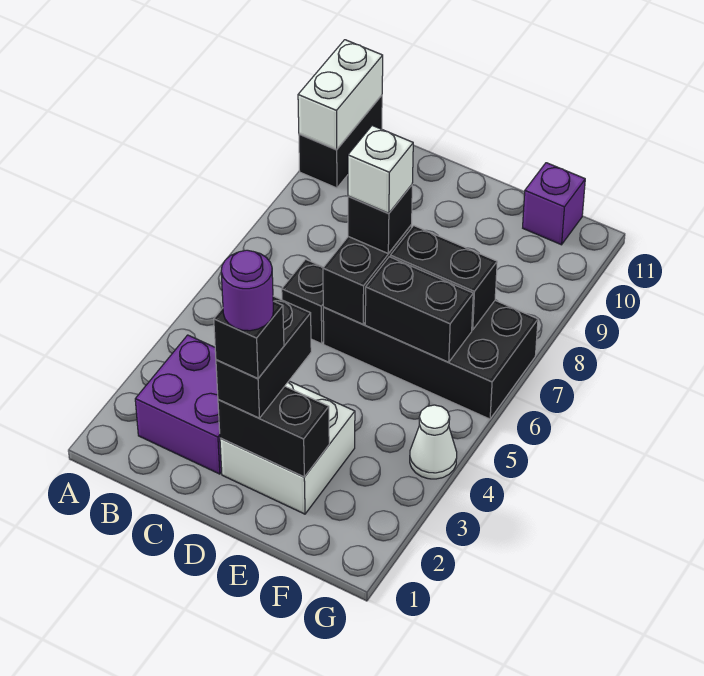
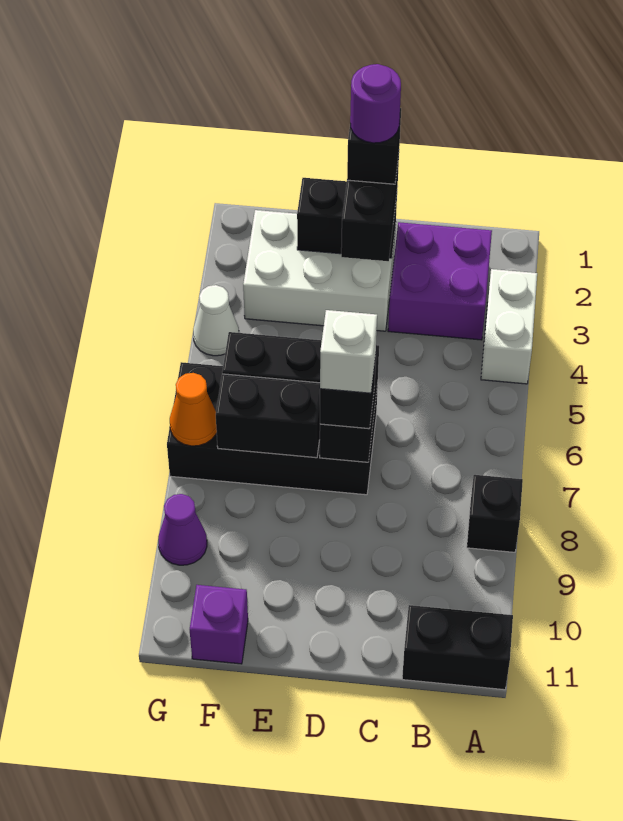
black 1x2 brick [299,95,382,188] -> black 1x2 brick turned to [402,605,513,690]
white 1x2 brick [298,40,383,149] -> white 1x2 brick moved to [481,269,537,384]
black 1x1 brick [282,259,324,344] -> black 1x1 brick moved to [467,475,523,552]
white 2x2 brick [220,381,355,514] -> white 2x3 brick [243,210,396,331]
none -> orange 1x1 cone [170,373,217,446]
none -> purple 1x1 cone [158,494,207,565]

